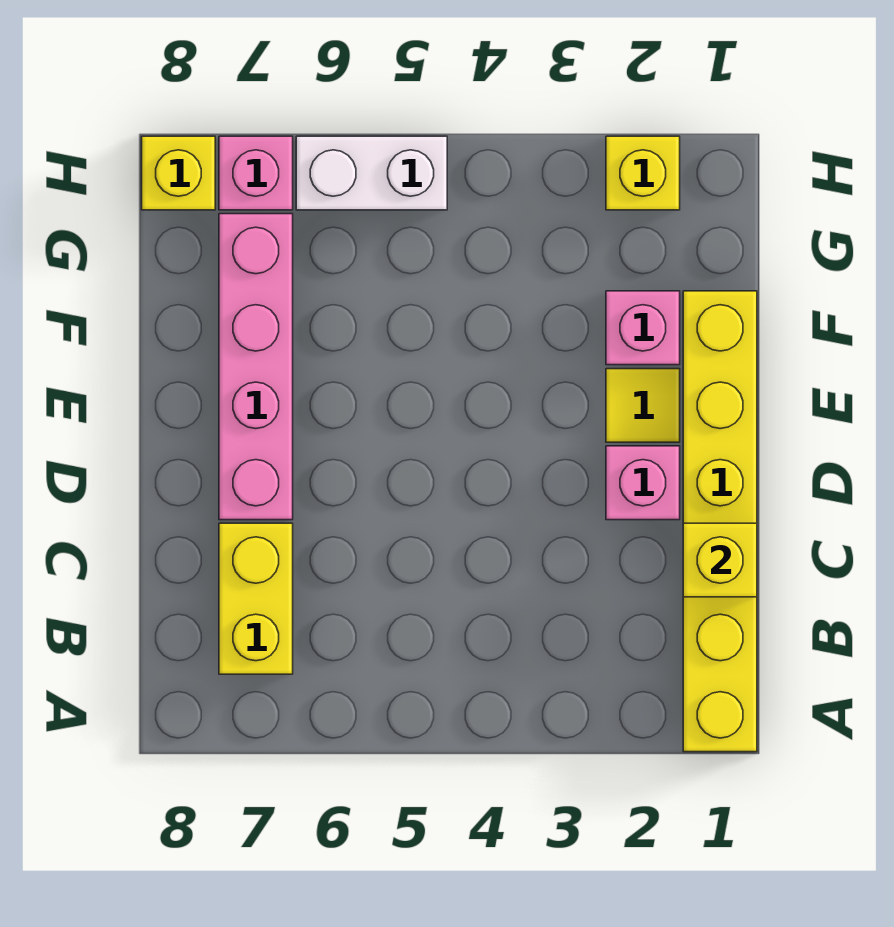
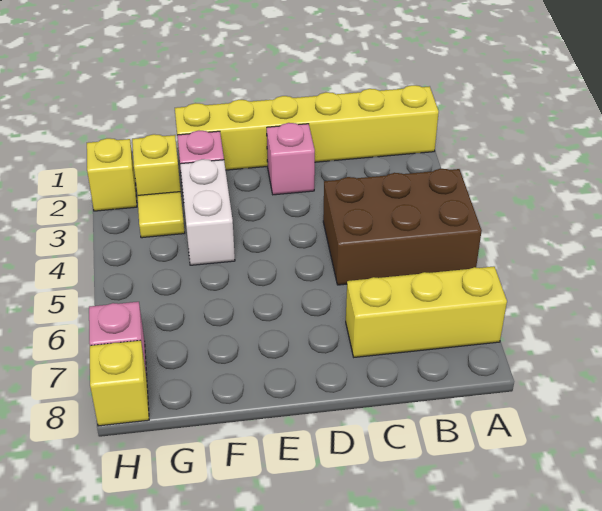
none -> brown 2x3 brick [323,169,482,285]
yellow 1x2 brick [219,523,293,674] -> yellow 1x3 brick [346,267,507,357]
yellow 1x1 brick [683,523,757,597] -> yellow 1x1 brick moved to [132,134,181,195]
pink 1x4 brick [219,214,293,520] -> none
yellow 1x1 tile [606,369,680,442] -> yellow 1x1 tile moved to [137,192,185,238]
white 1x2 brick [296,136,447,210] -> white 1x2 brick moved to [180,159,235,265]

